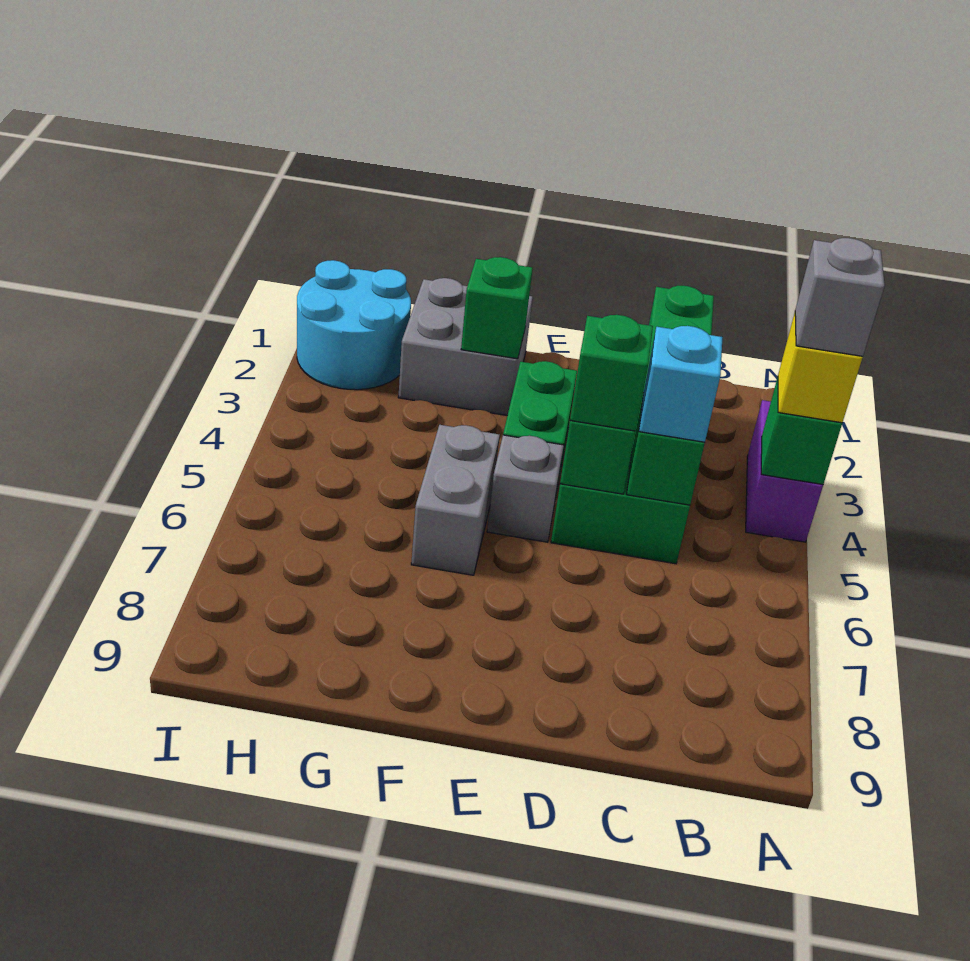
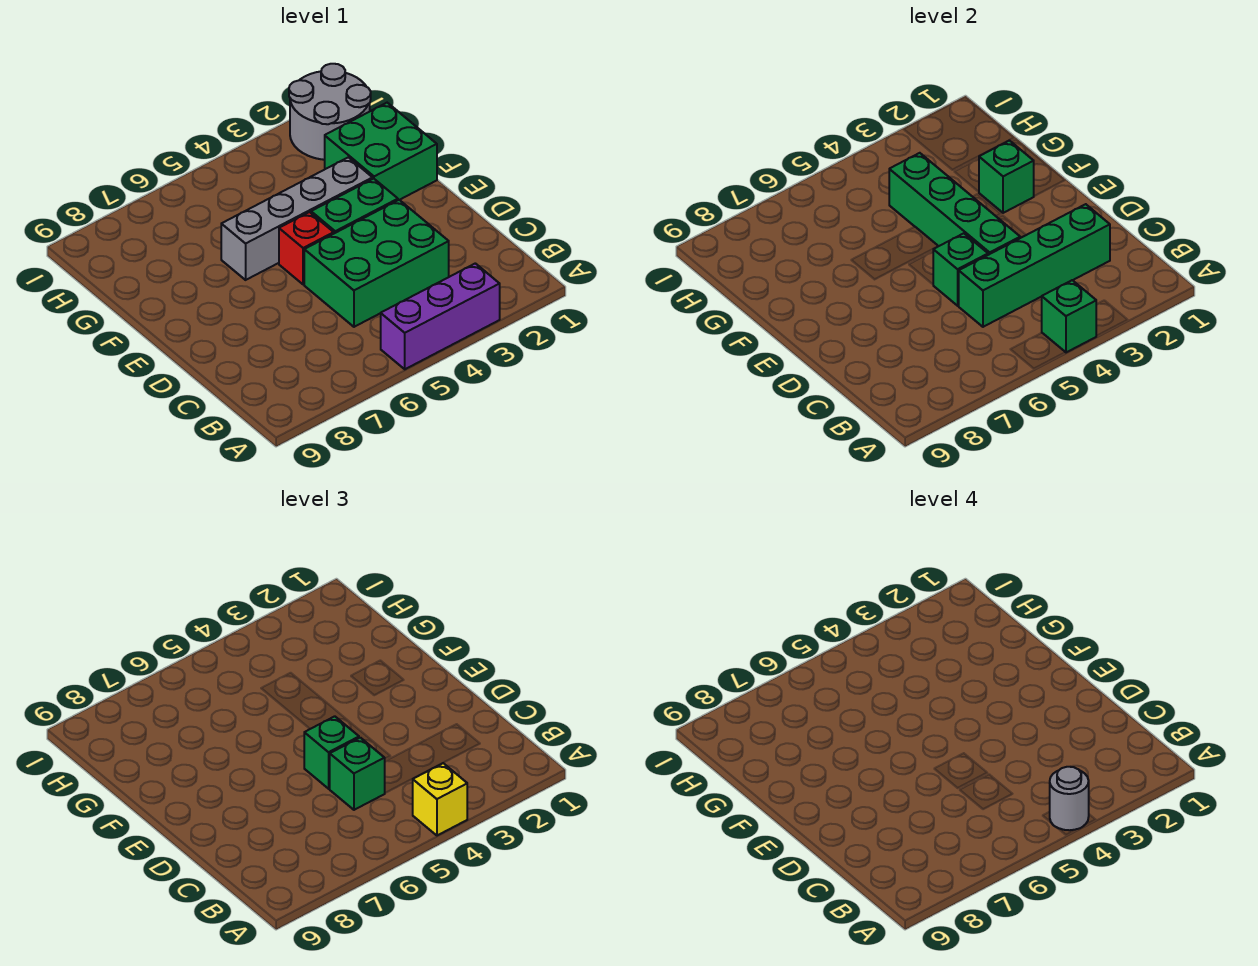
purple 1x2 brick [746,400,823,542] -> purple 1x3 brick [381,263,500,369]
grey 1x1 brick [795,238,885,356] -> grey 1x1 round brick [1050,767,1089,830]
cyan 1x1 brick [639,326,723,442] -> green 1x1 brick [330,738,385,810]
none -> green 1x4 brick [889,153,1020,255]
grey 1x1 brick [487,435,564,542] -> red 1x1 brick [279,212,334,284]
grey 2x2 brick [398,278,533,416] -> green 2x2 brick [325,103,437,200]
grey 1x2 brick [411,425,500,575] -> grey 1x4 brick [221,157,373,280]
cyan 2x2 round brick [297,260,411,390] -> grey 2x2 round brick [289,64,371,160]

